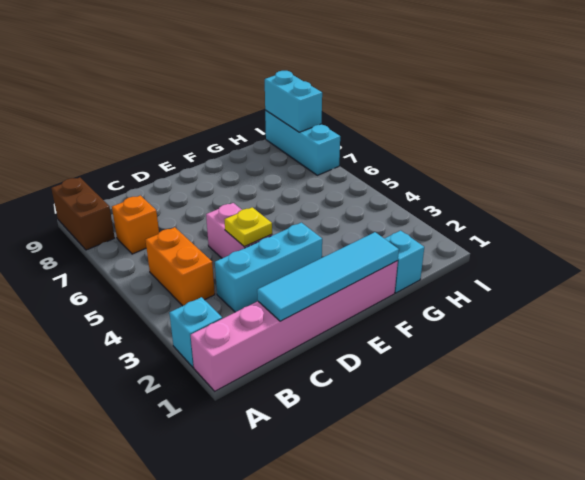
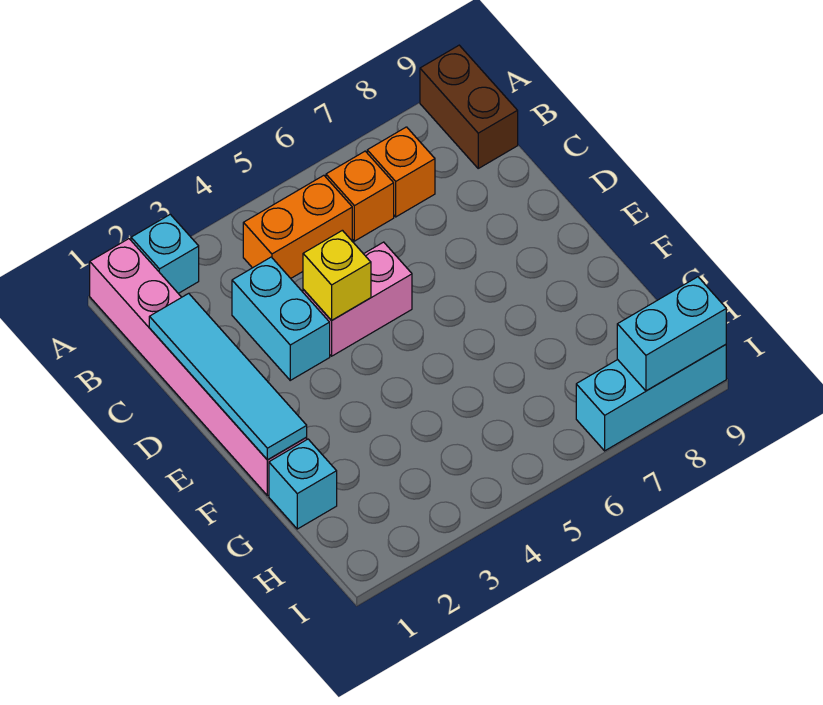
brown 1x2 brick [51,177,115,250] -> brown 1x2 brick turned to [420,45,518,168]
none -> orange 1x1 brick [326,151,394,241]
cyan 1x3 brick [215,223,322,312] -> cyan 1x2 brick [232,257,330,380]
yellow 1x1 plate [224,207,272,247] -> yellow 1x1 brick [303,230,371,321]

